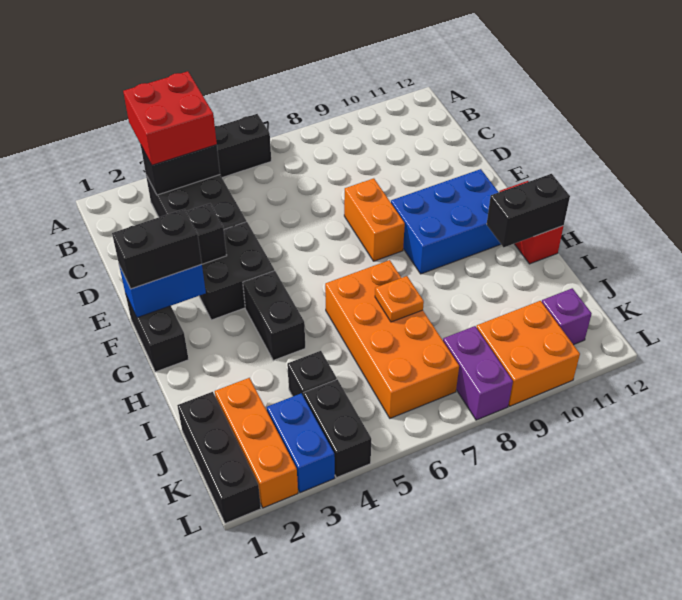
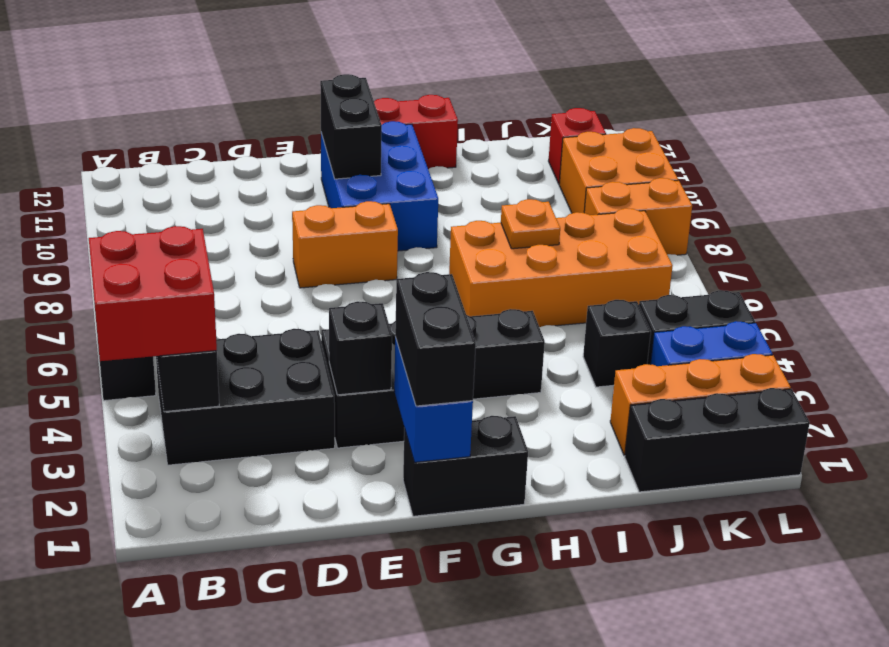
black 1x2 brick [487,174,570,247] -> black 1x2 brick moved to [320,74,382,179]
purple 1x2 brick [443,326,513,420] -> orange 1x2 brick [584,178,692,255]
purple 1x1 brick [542,288,592,345] -> red 1x1 brick [549,108,606,184]

